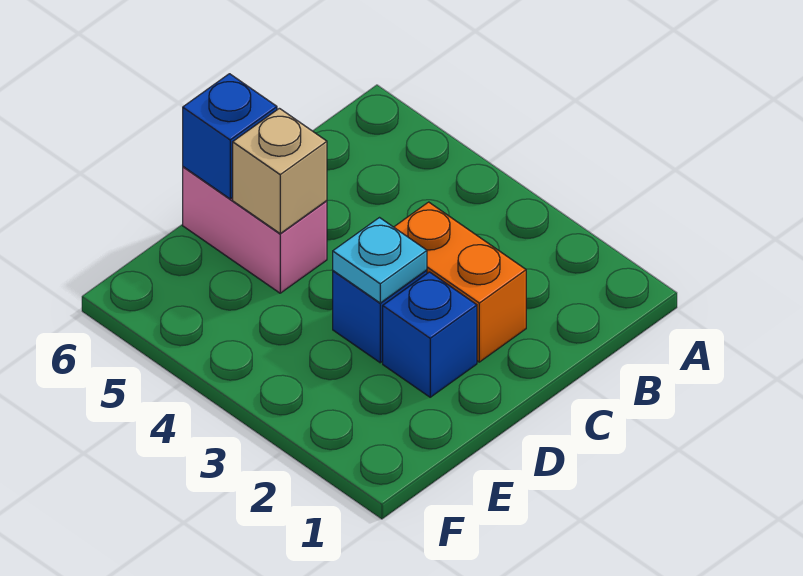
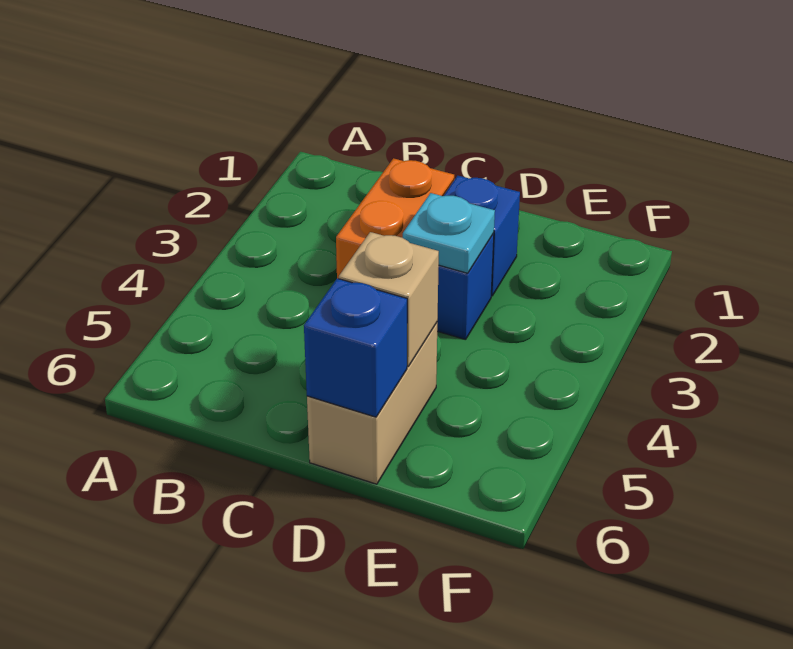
pink 1x2 brick [183,167,327,293] -> tan 1x2 brick [307,323,437,484]

